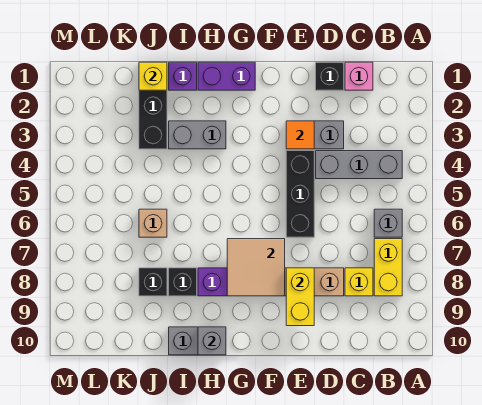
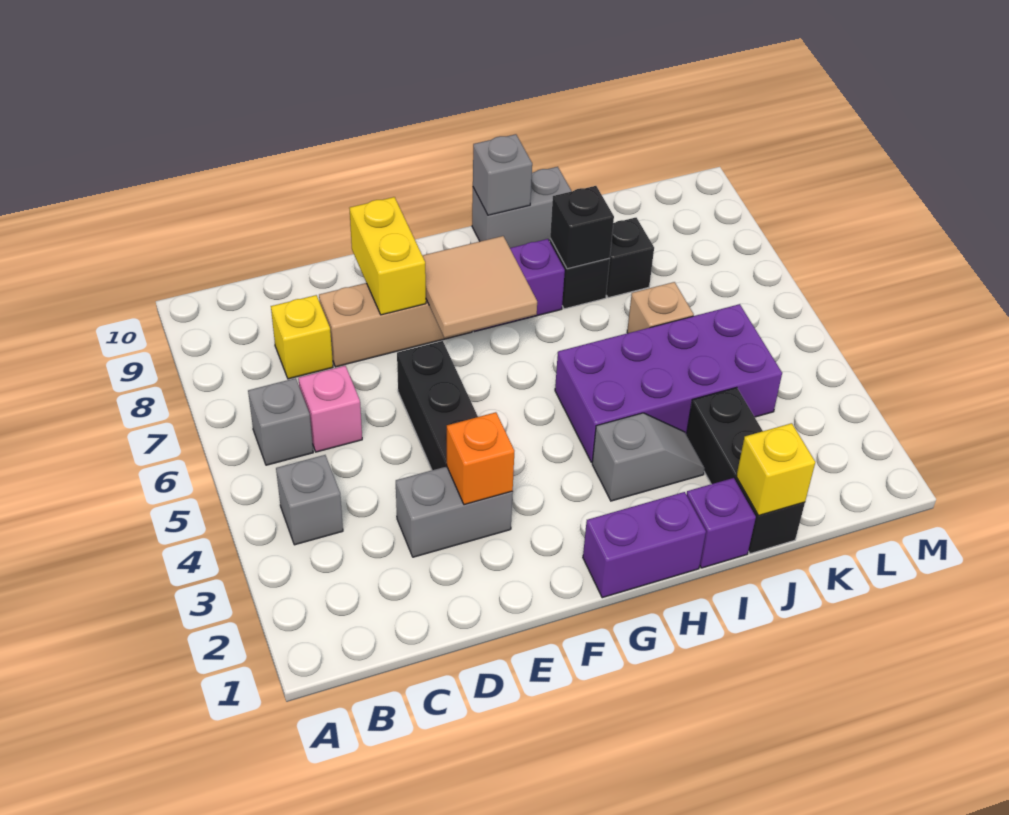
grey 1x3 brick [316,151,402,179] -> grey 1x1 brick [276,455,343,545]
yellow 1x2 brick [374,239,402,296] -> none
pink 1x1 brick [345,62,373,90] -> pink 1x1 brick moved to [298,366,362,452]
black 1x1 brick [316,62,344,90] -> black 1x1 brick moved to [550,186,614,269]
orange 1x1 tile [286,121,314,149] -> orange 1x1 brick [447,412,514,505]
grey 1x2 brick [169,121,226,149] -> grey 1x2 slope [592,413,705,501]
none -> purple 2x4 brick [555,304,782,462]

